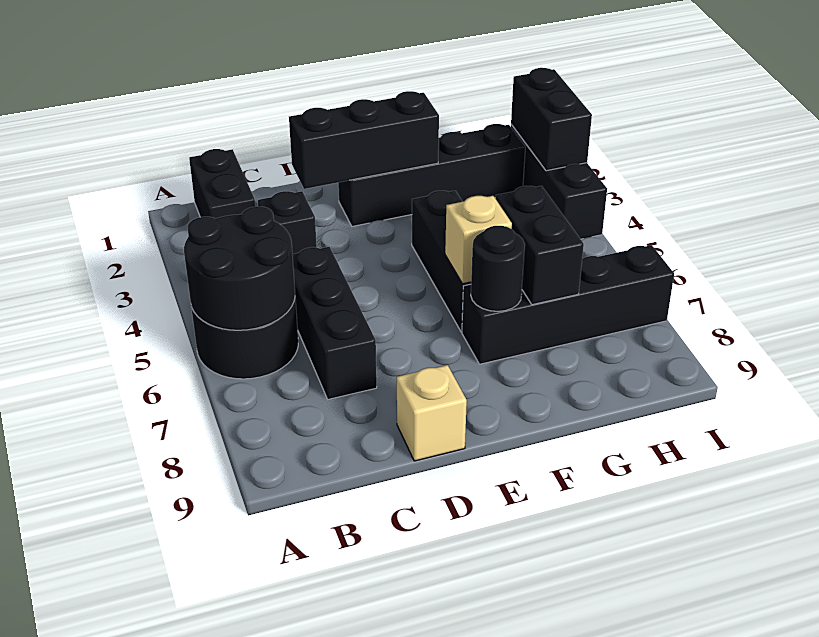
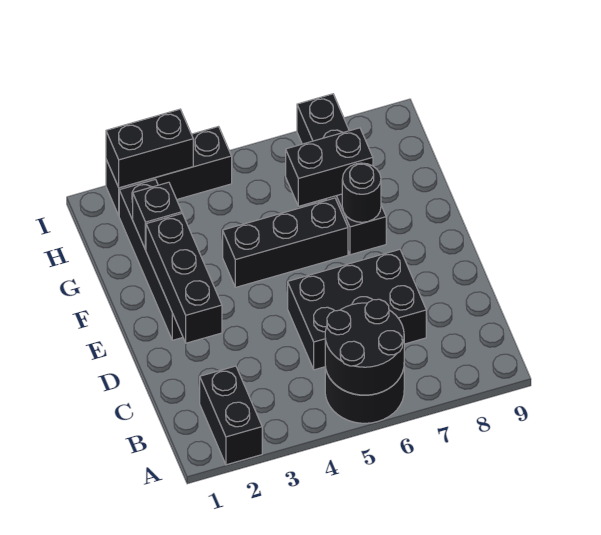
black 1x2 brick [189,149,255,219] -> black 1x2 brick turned to [200,366,262,465]
black 1x1 brick [258,191,317,254] -> black 1x1 brick moved to [133,182,182,250]
black 1x3 brick [292,247,377,399] -> black 2x3 brick [288,249,426,370]
tan 1x1 brick [396,365,467,461] -> none
tan 1x1 brick [445,196,512,284] -> none

